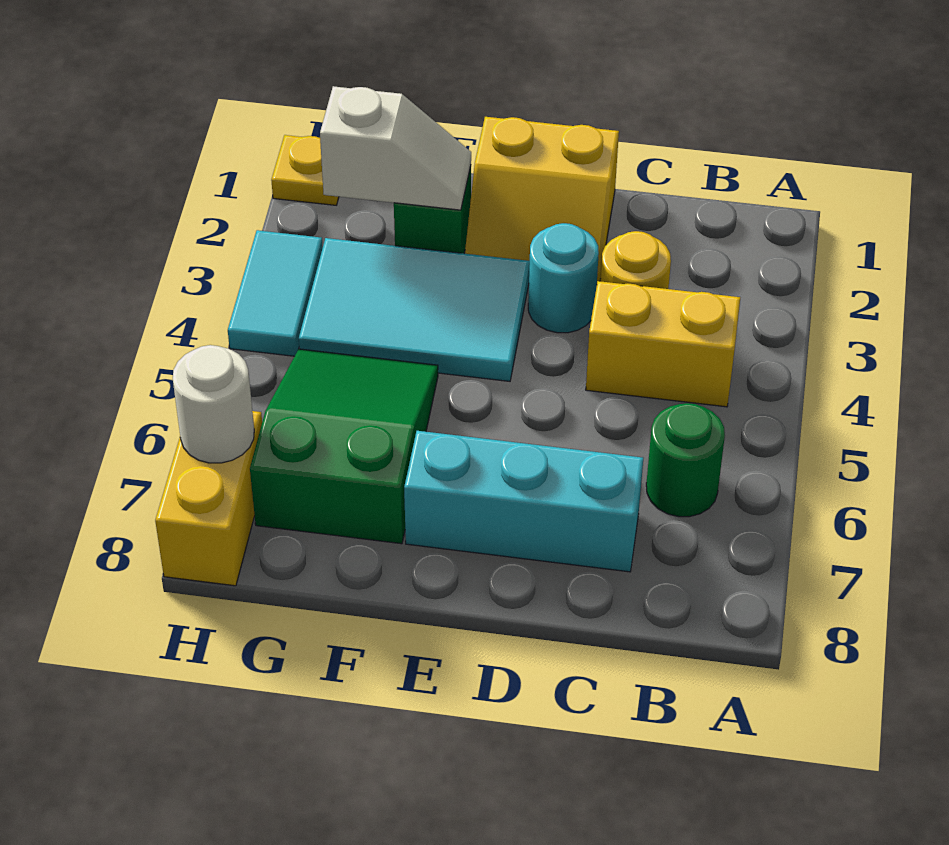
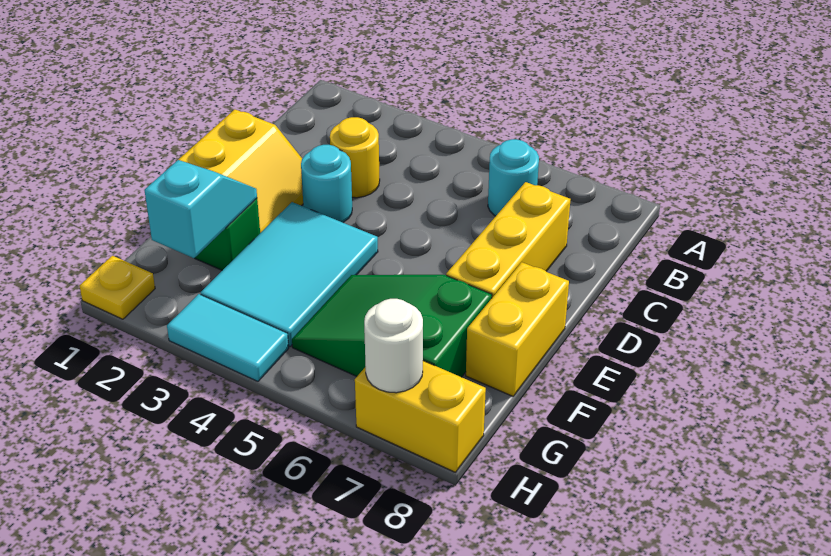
yellow 1x2 brick [586,281,740,407] -> yellow 1x2 brick moved to [466,262,569,396]
green 1x1 round brick [646,403,725,517] -> cyan 1x1 round brick [488,139,539,216]
cyan 1x3 brick [404,431,643,572] -> yellow 1x3 brick [446,182,571,297]
white 1x2 slope [320,86,471,210] -> cyan 1x2 slope [144,160,257,258]

